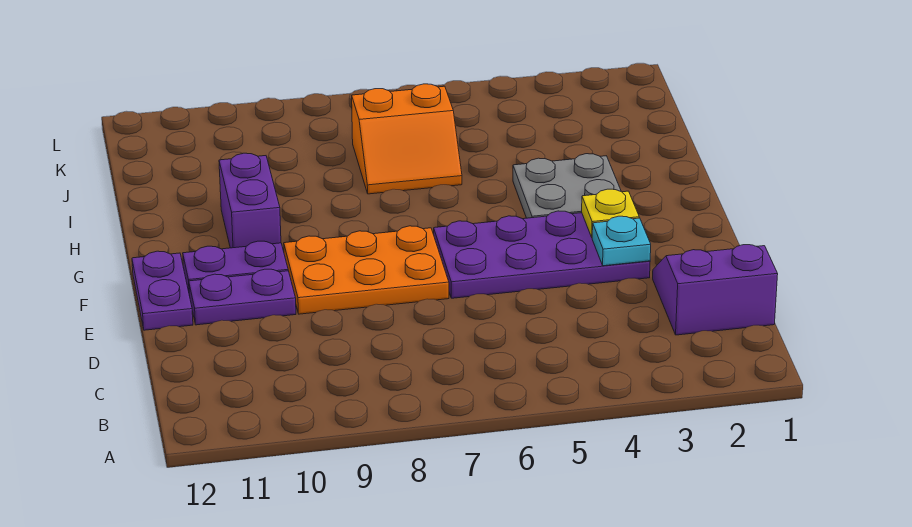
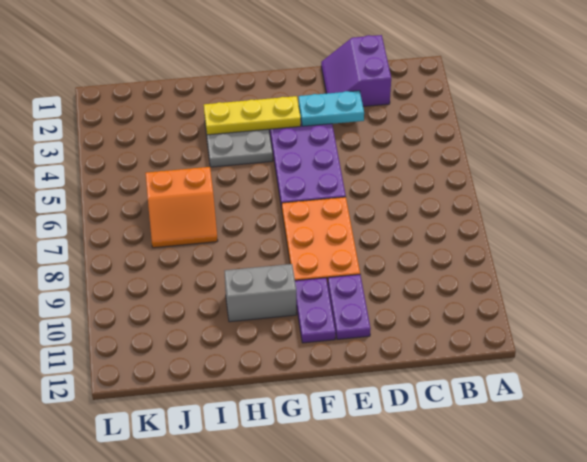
cyan 1x1 plate [592,216,651,266] -> cyan 1x2 plate [299,91,364,126]
purple 1x2 plate [132,251,193,330] -> none
yellow 1x1 plate [582,189,639,237] -> yellow 1x3 plate [204,96,301,135]
purple 1x2 brick [219,153,281,248] -> grey 1x2 brick [225,264,296,322]
orange 2x2 slope [352,84,462,194] -> orange 2x2 slope turned to [145,167,218,248]

